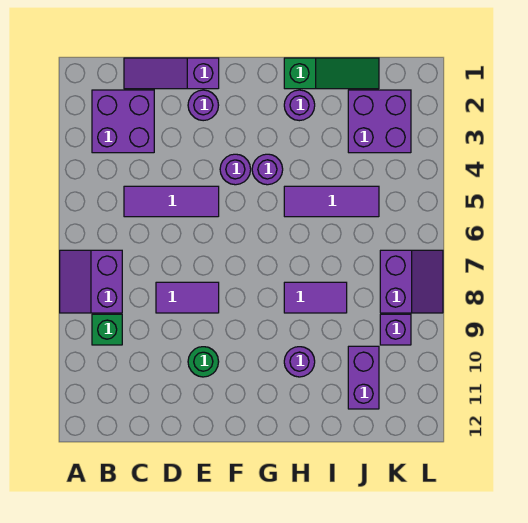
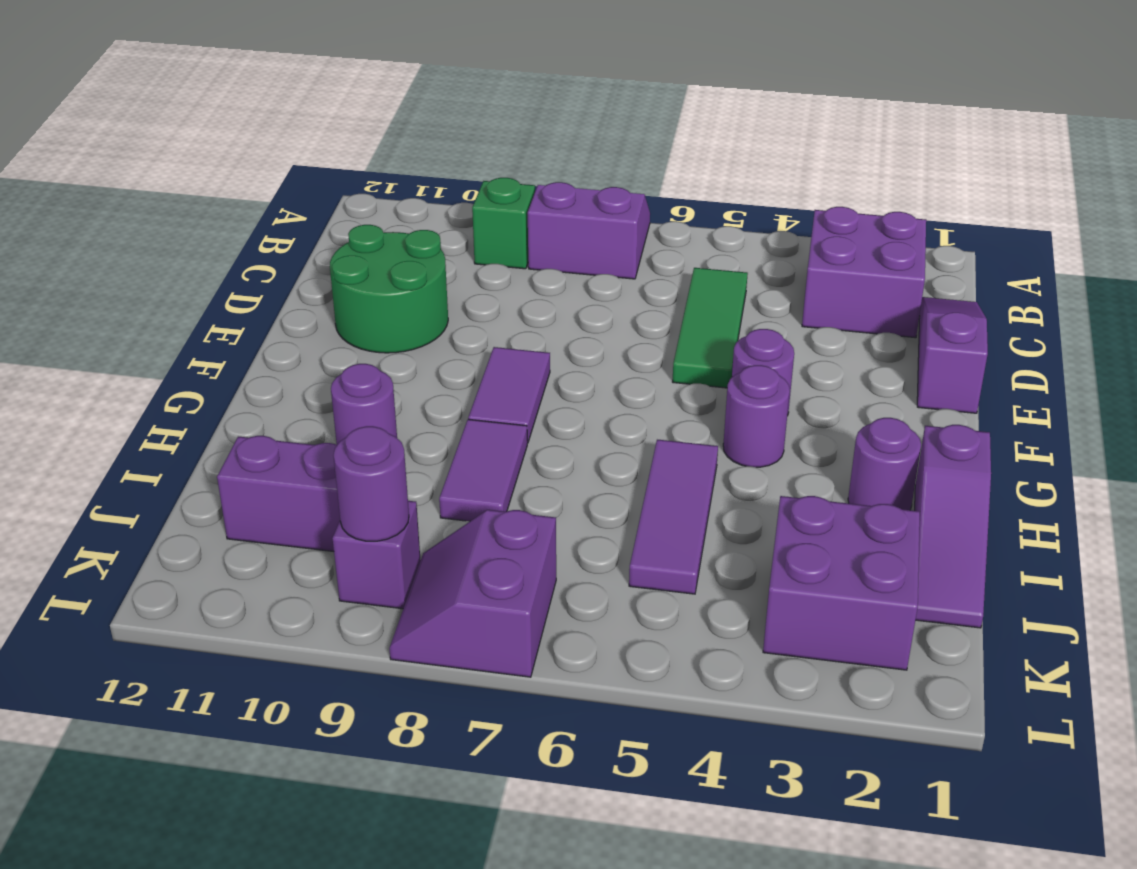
purple 1x3 tile [124,186,219,217] -> green 1x3 tile [672,268,748,388]
purple 1x2 tile [156,282,219,313] -> purple 1x2 tile moved to [468,347,550,443]
purple 1x1 round brick [188,90,219,121] -> purple 1x1 round brick moved to [333,426,409,541]
green 1x1 round brick [188,347,219,377] -> green 2x2 round brick [330,225,448,353]
green 1x3 slope [284,58,379,89] -> purple 1x3 slope [915,425,991,628]
purple 2x2 slope [380,250,443,313] -> purple 2x2 slope turned to [389,510,556,677]

